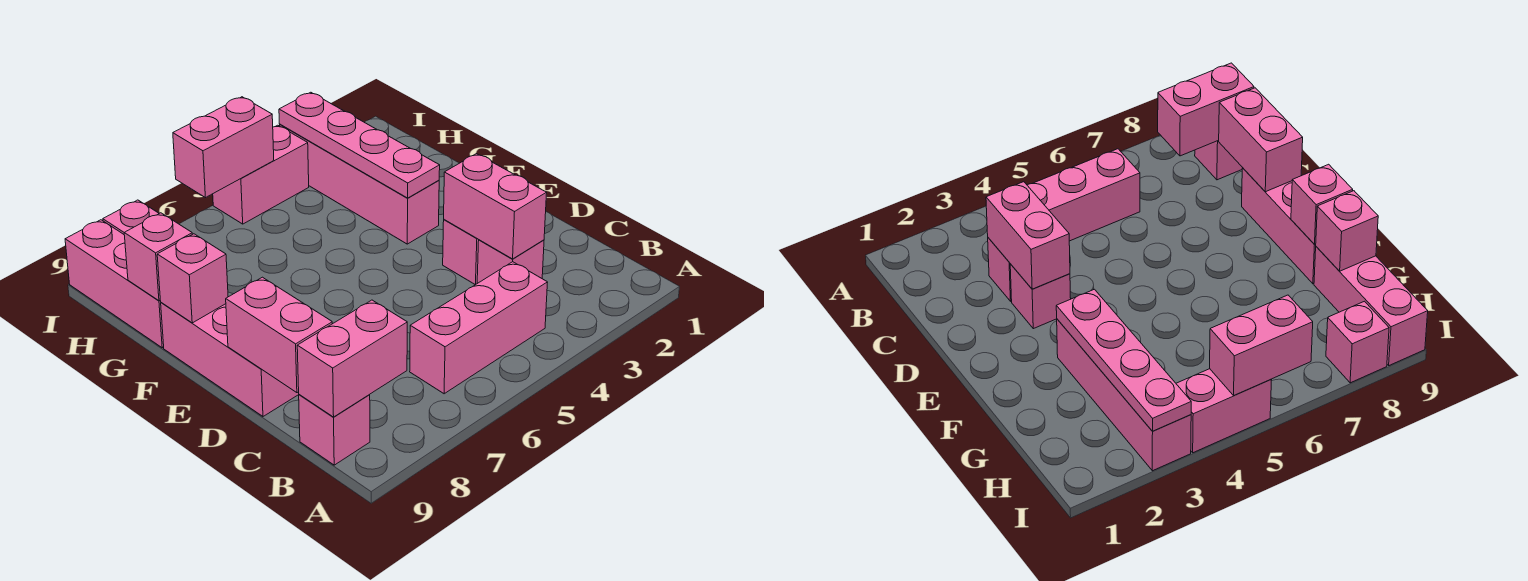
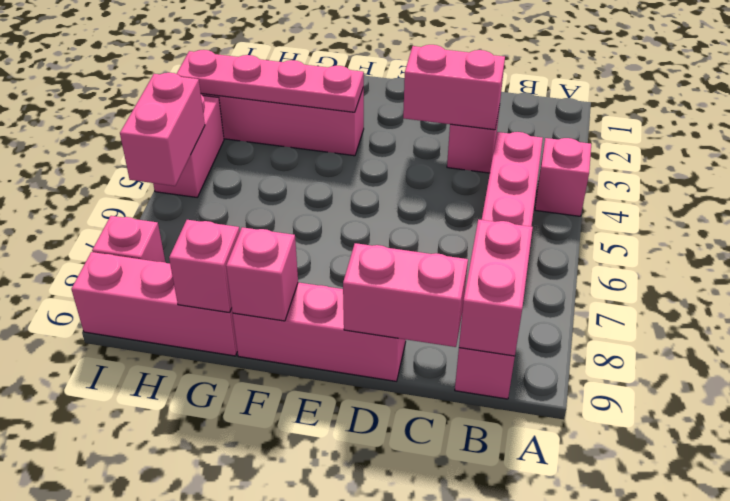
pink 1x1 brick [443,220,479,285] -> pink 1x1 brick moved to [535,138,591,216]

